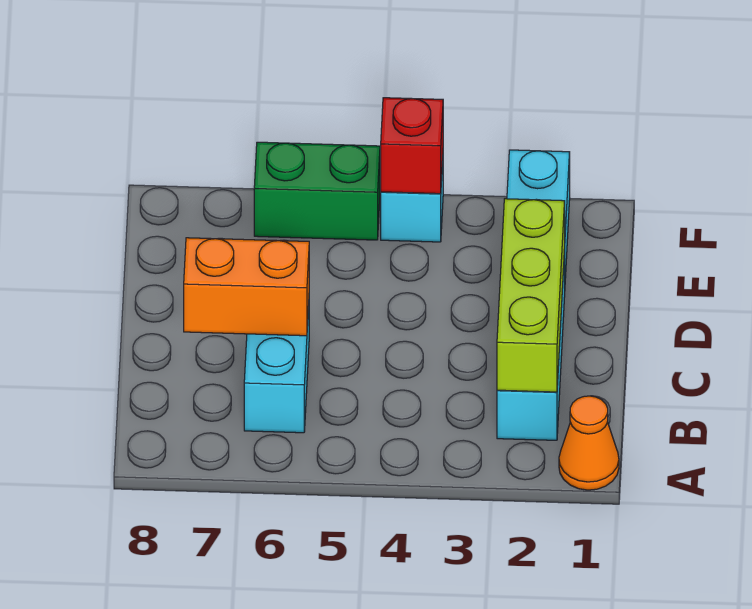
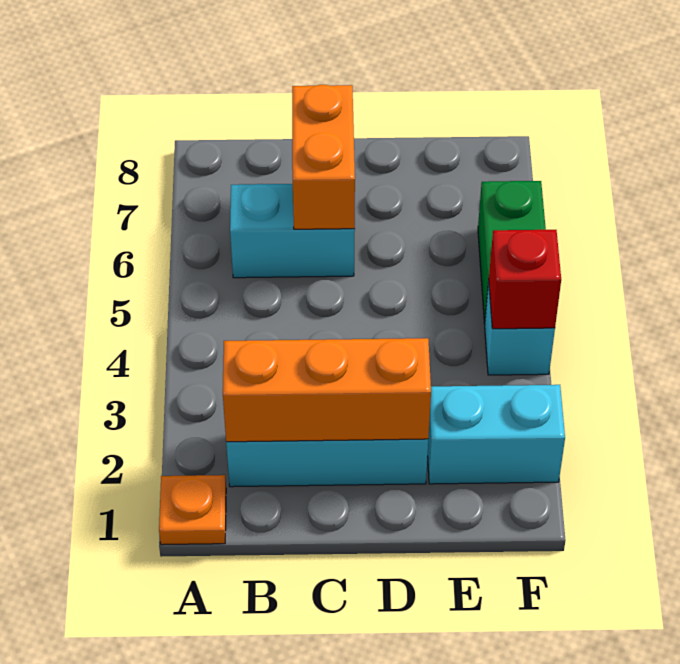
orange 1x1 cone [559,396,619,490] -> orange 1x1 plate [159,475,226,545]
lime 1x3 brick [497,199,565,392] -> orange 1x3 brick [223,338,431,442]

